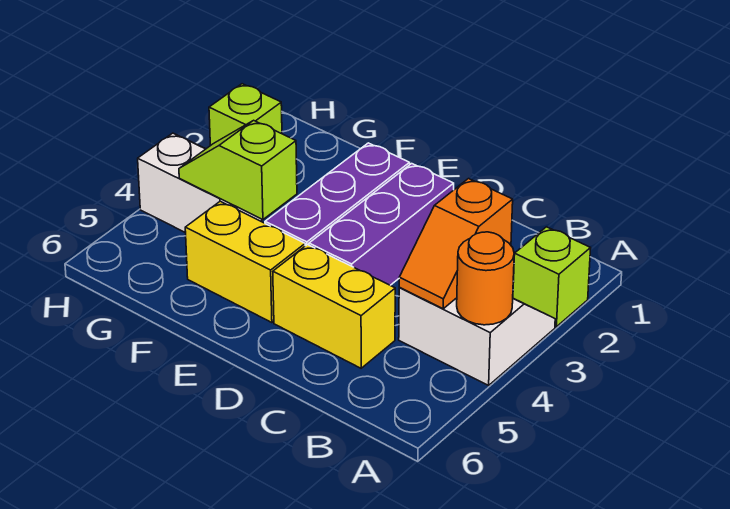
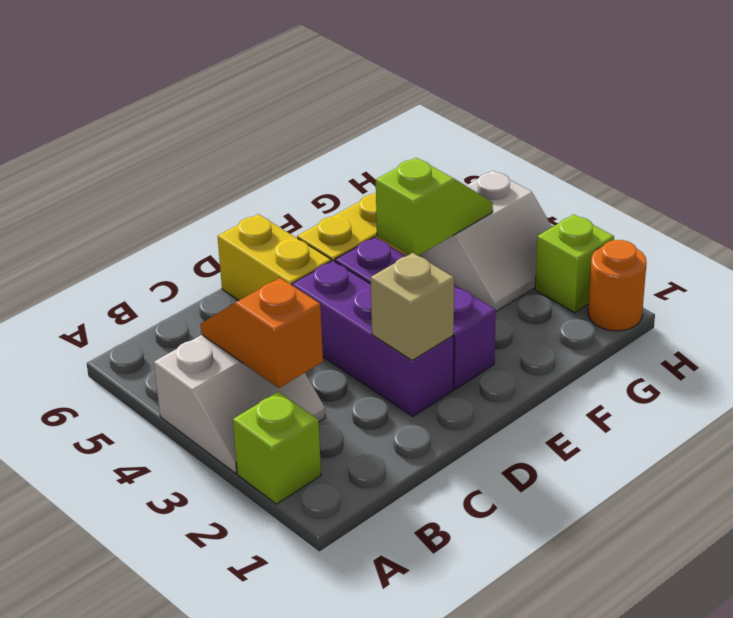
orange 1x1 round brick [457,232,514,325] -> orange 1x1 round brick moved to [588,240,647,331]
yellow 1x2 brick [273,245,395,368] -> yellow 1x2 brick turned to [218,214,331,300]
none -> tan 1x1 brick [371,253,454,360]

